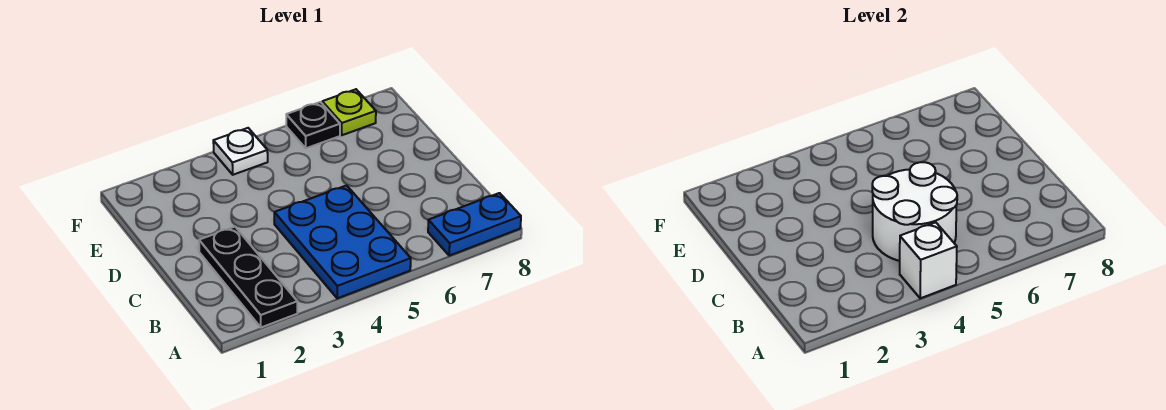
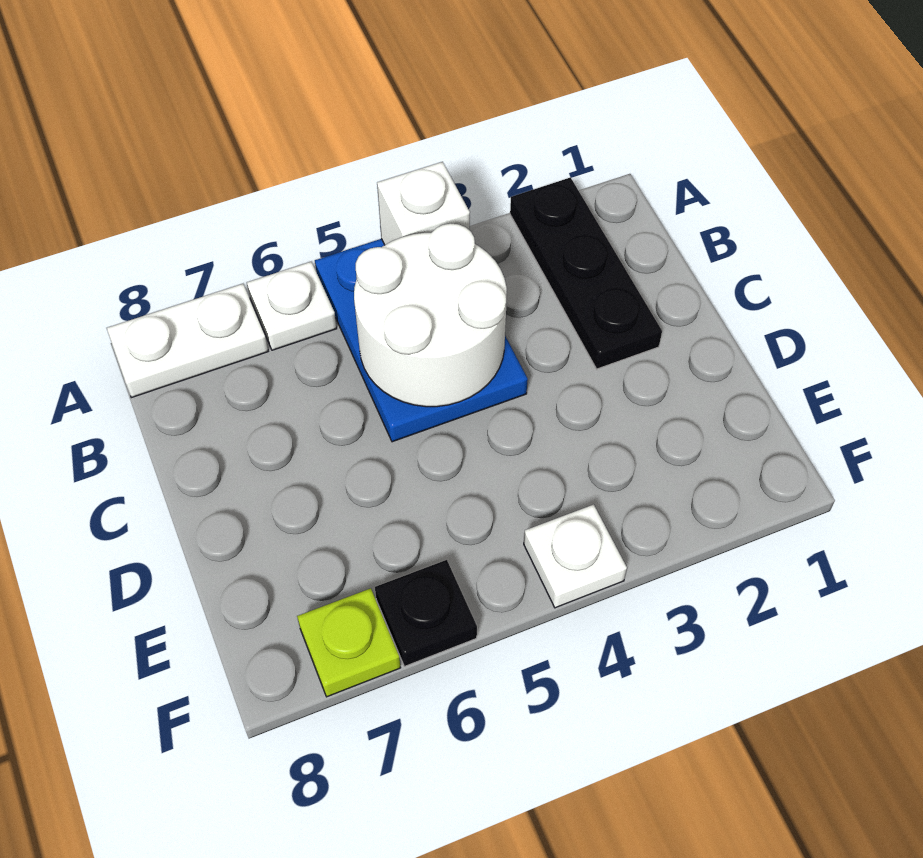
none -> white 1x1 plate [247,262,337,350]
blue 1x2 plate [428,193,521,256] -> white 1x2 plate [107,284,268,398]

